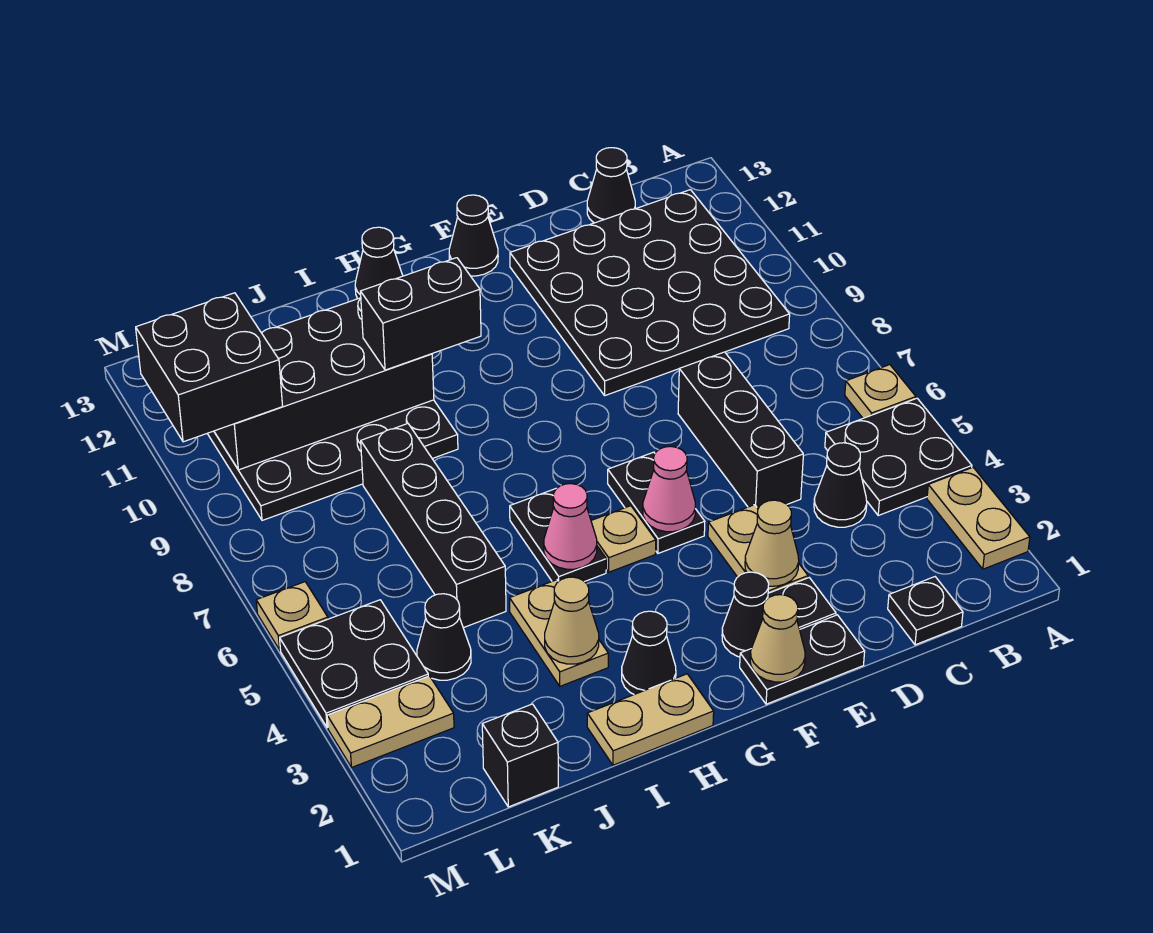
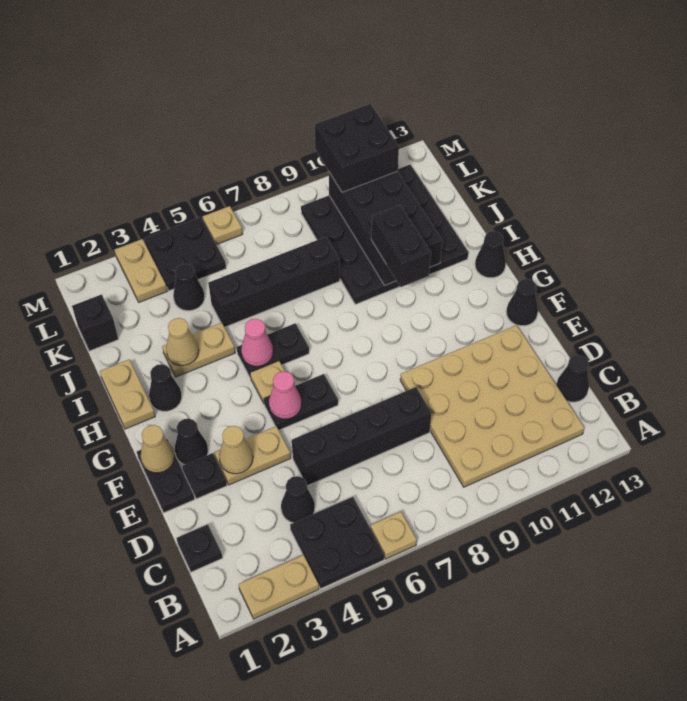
black 4x4 plate [510,190,790,395] -> tan 4x4 plate [400,325,584,487]
black 1x3 brick [678,352,803,508] -> black 1x4 brick [292,387,432,486]

